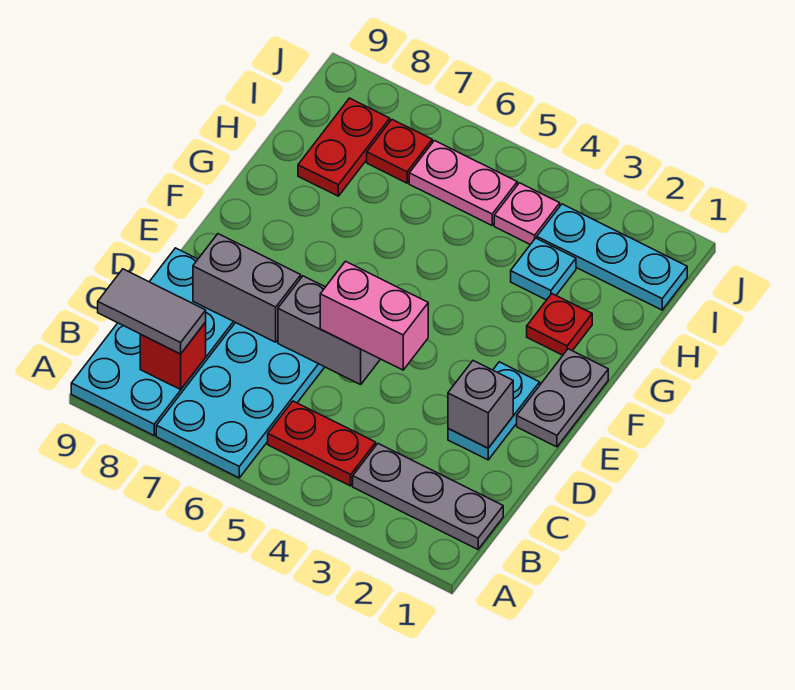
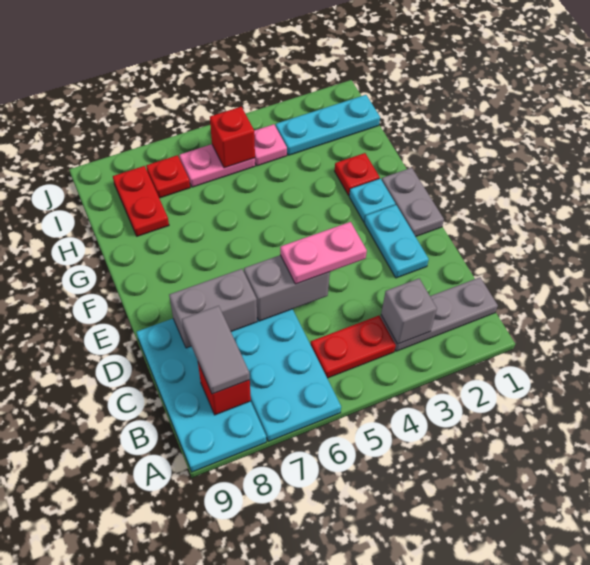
grey 1x2 tile [98,269,206,354] -> grey 1x2 tile turned to [182,306,250,394]
grey 1x1 brick [448,361,513,448] -> grey 1x1 brick moved to [381,279,437,344]
pink 1x2 brick [320,261,428,370] -> pink 1x2 plate [280,222,367,284]
cyan 1x1 plate [511,238,576,300] -> cyan 1x1 plate moved to [349,179,395,222]
none -> red 1x1 brick [210,107,255,168]

